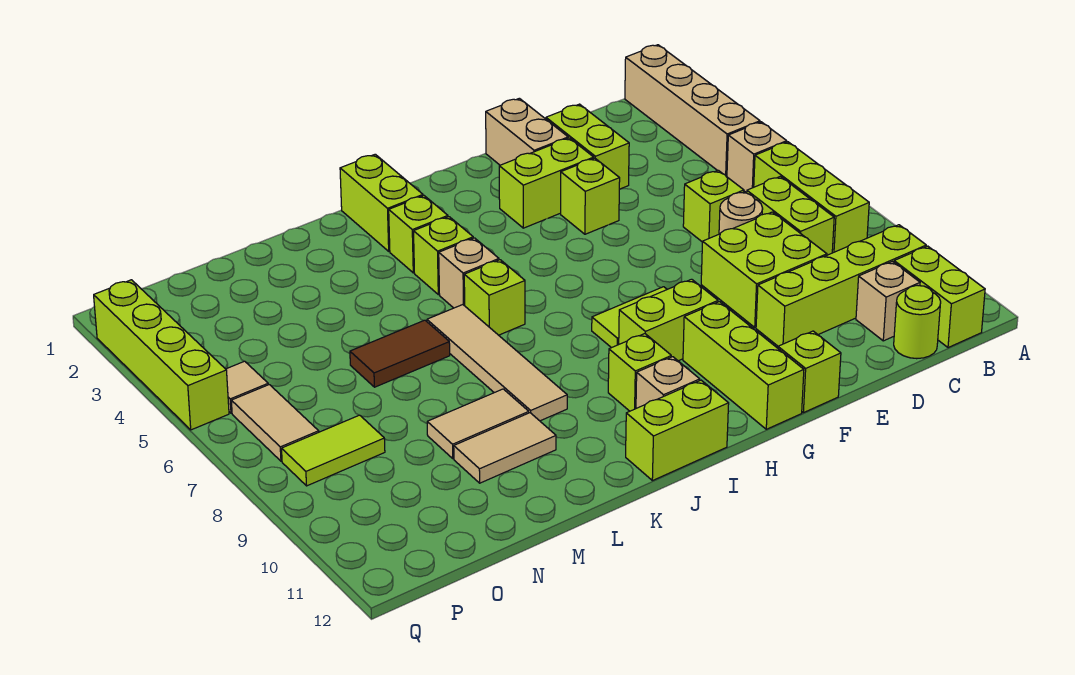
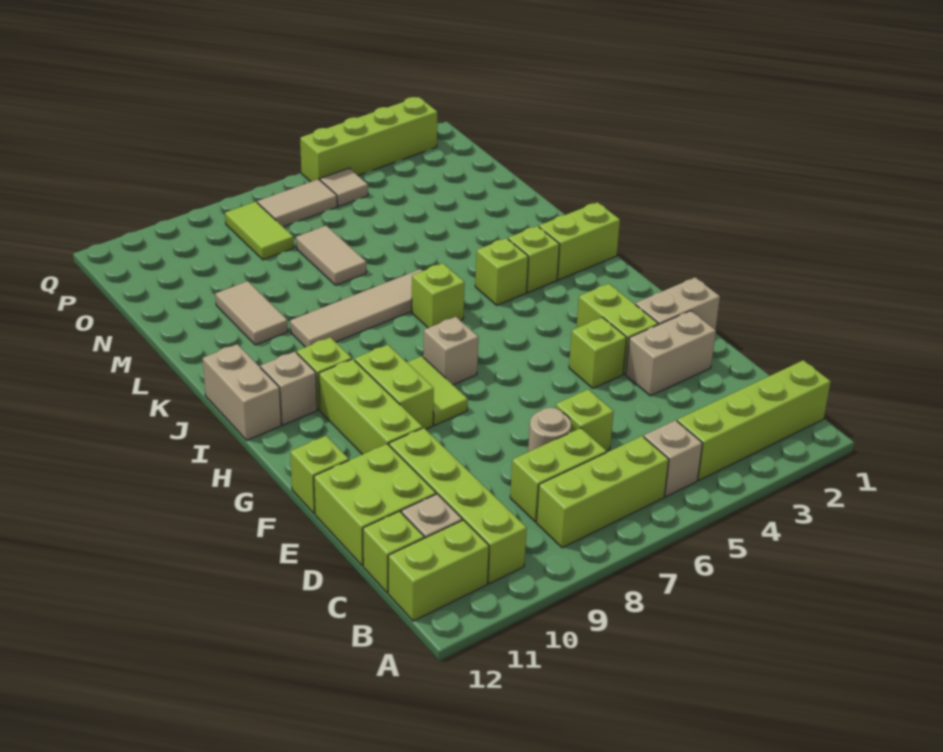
tan 1x4 brick [625,45,760,177] -> lime 1x4 brick [677,360,831,480]
lime 1x1 round brick [894,285,941,359] -> lime 1x1 brick [363,511,424,593]
lime 2x2 brick [701,212,827,327] -> lime 2x2 brick moved to [314,444,436,566]
lime 1x2 brick [546,104,629,189] -> tan 1x2 brick [626,311,716,396]
lime 1x3 brick [683,302,804,429] -> lime 1x3 brick turned to [319,359,423,455]
lime 1x2 brick [626,380,729,481] -> tan 1x2 brick [203,344,281,440]
tan 1x1 brick [439,238,499,308] -> tan 1x1 brick moved to [423,317,478,385]
brown 1x2 tile [350,320,450,387] -> none
tan 1x2 tile [427,389,529,459] -> tan 1x2 tile moved to [296,226,366,285]

